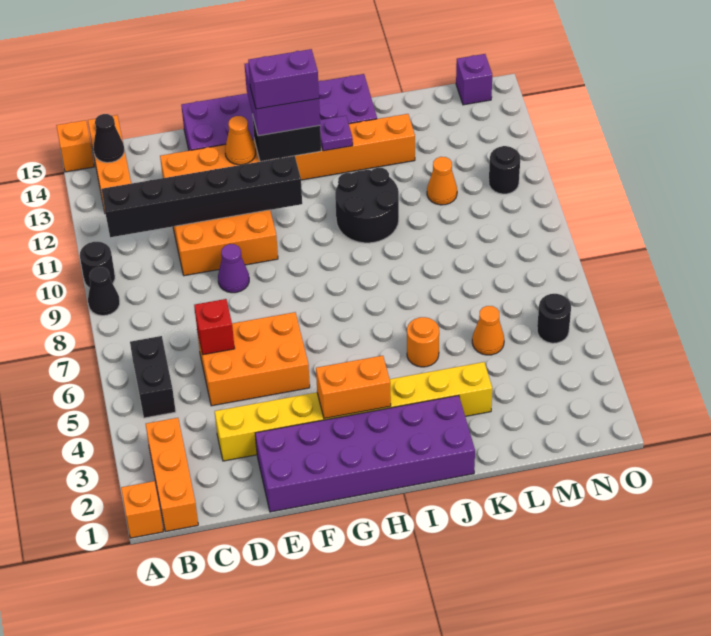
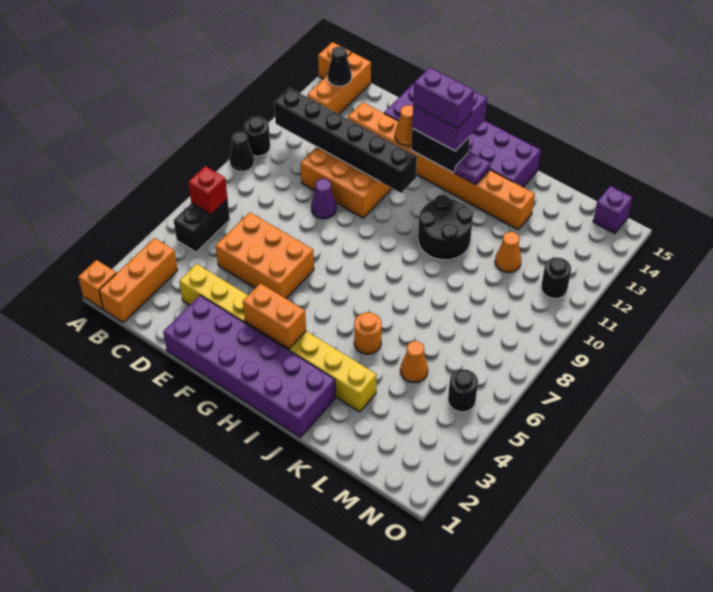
red 1x1 brick [194,299,235,355] -> red 1x1 brick moved to [188,166,228,214]

